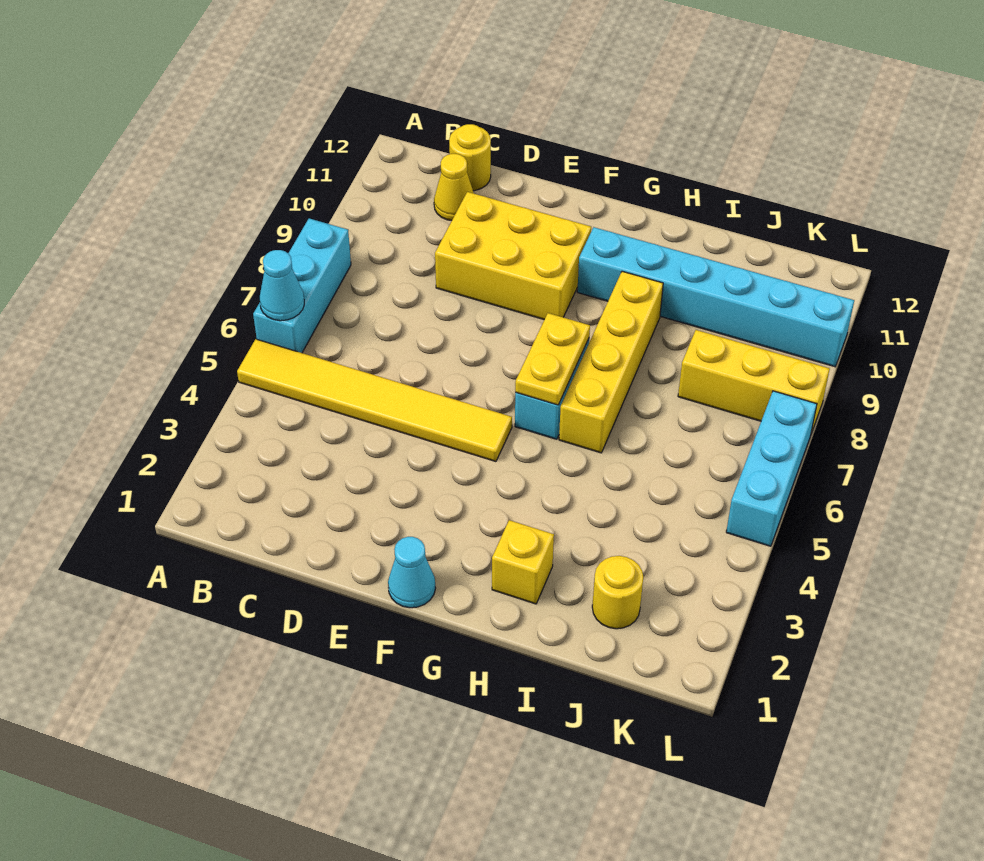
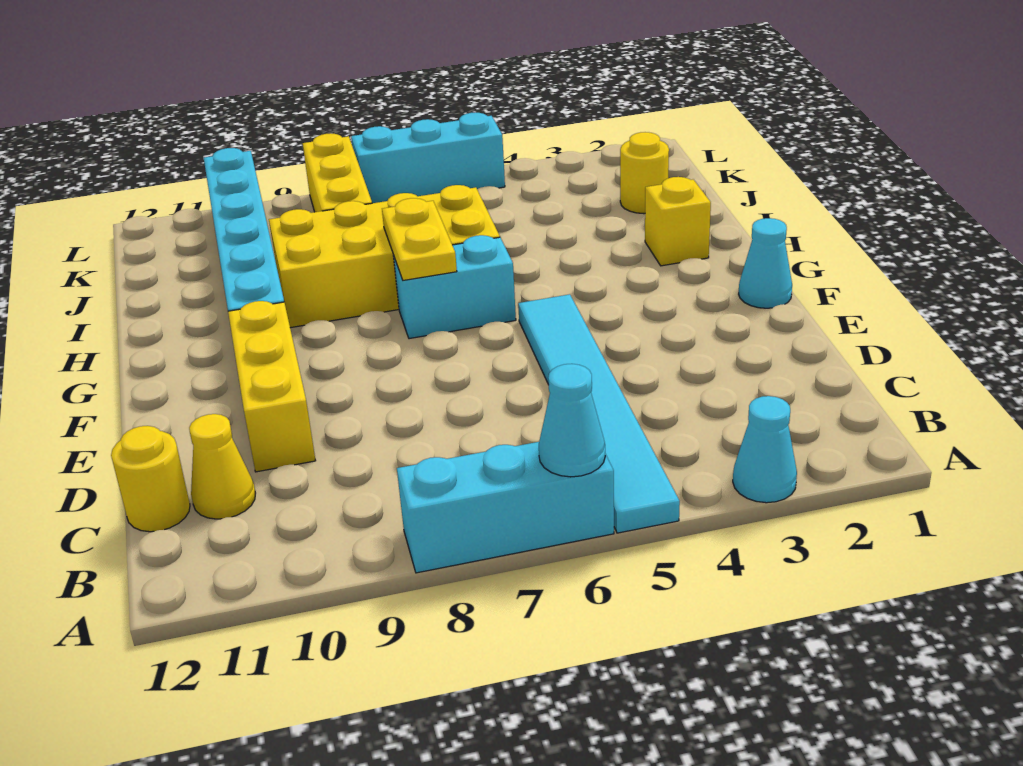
none -> cyan 1x1 cone [733,396,797,503]
yellow 1x6 tile [237,339,512,461] -> cyan 1x6 tile [518,294,680,533]
yellow 2x3 brick [435,192,591,320] -> yellow 1x3 brick [228,301,316,472]
yellow 1x2 plate [515,313,590,405] -> yellow 1x2 plate turned to [382,198,457,280]
yellow 1x4 brick [559,271,663,453] -> yellow 2x4 brick [269,185,500,328]

